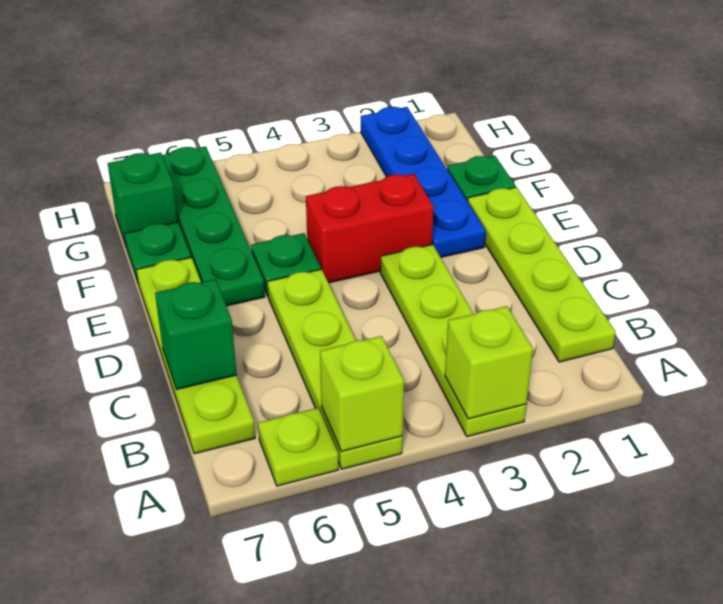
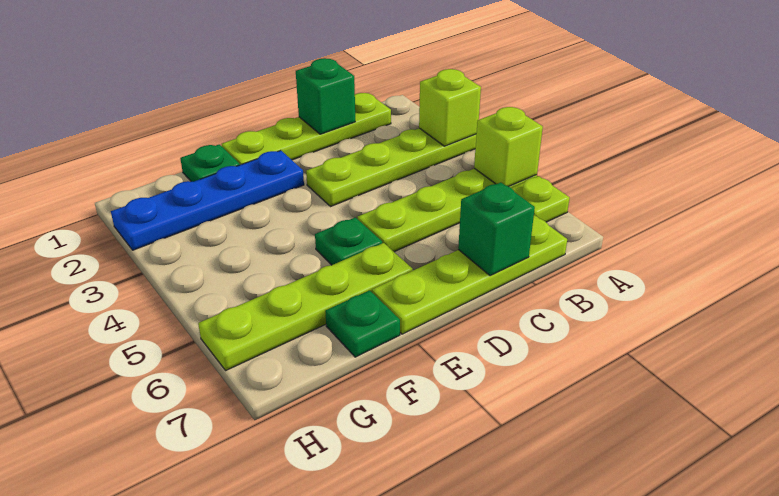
red 1x2 brick [306,174,434,283] -> none
green 1x4 plate [162,146,265,306] -> lime 1x4 plate [198,243,413,370]
green 1x1 brick [108,153,178,248] -> green 1x1 brick moved to [296,58,355,134]

